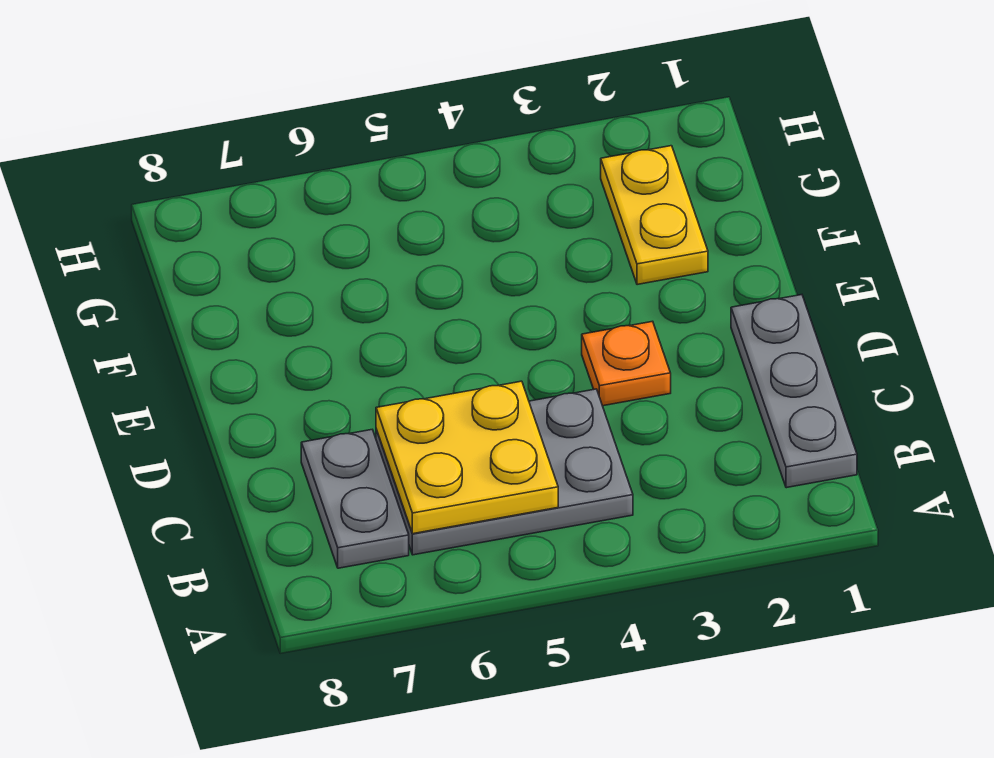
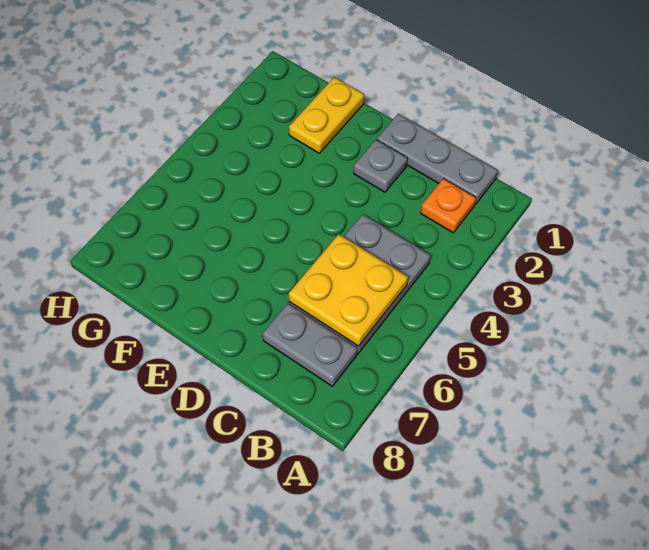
none -> grey 1x1 plate [354,140,408,192]
orange 1x1 plate [582,321,671,406] -> orange 1x1 plate moved to [421,178,476,233]
yellow 1x2 plate [601,146,708,285] -> yellow 1x2 plate turned to [289,77,364,153]

